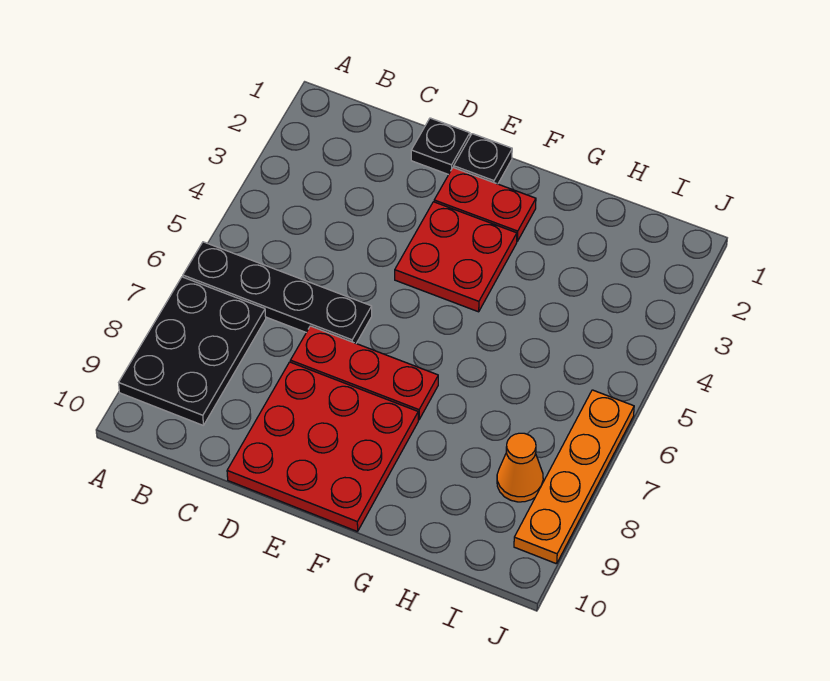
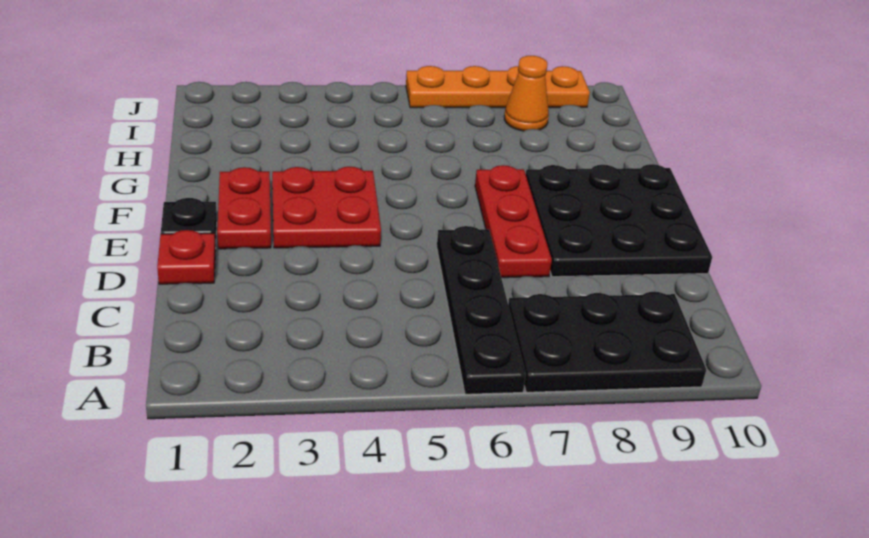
black 1x1 plate [411,118,470,175] -> red 1x1 plate [157,230,216,284]
red 3x3 plate [227,362,418,532] -> black 3x3 plate [526,164,712,277]

